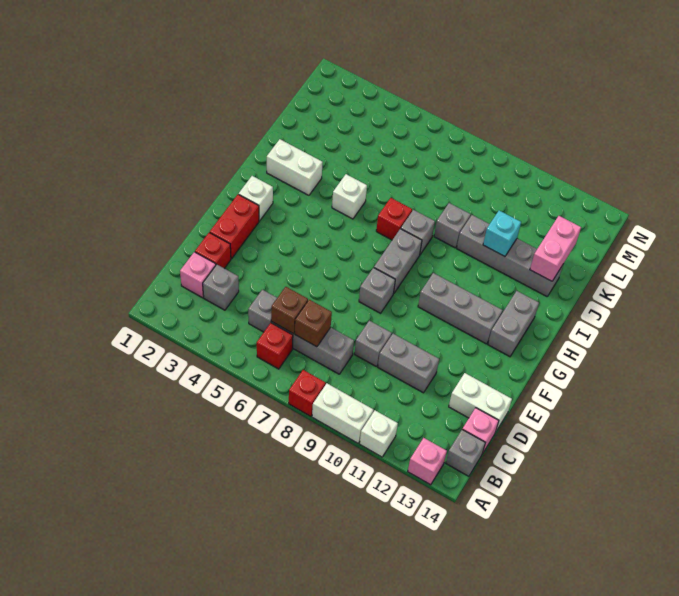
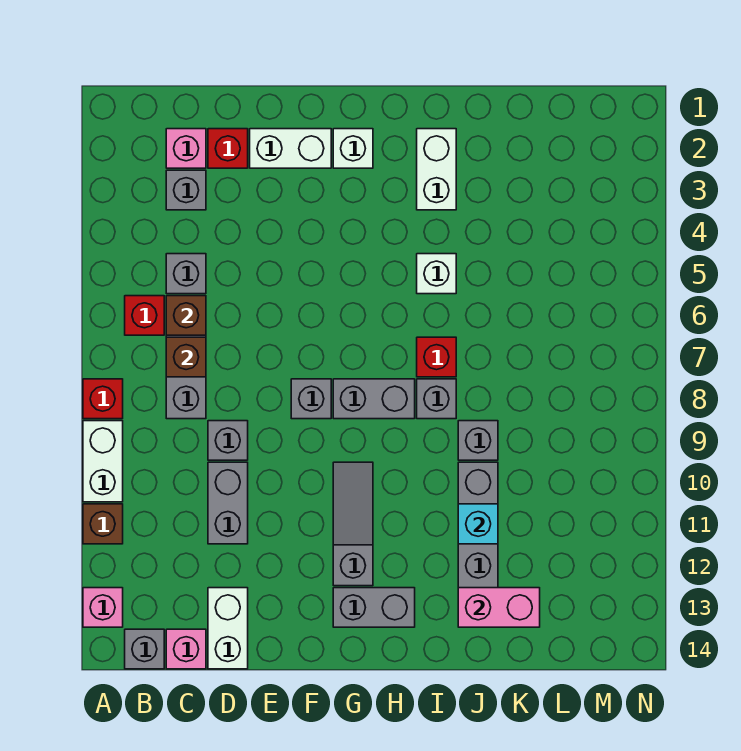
white 1x1 brick [360,411,398,457] -> brown 1x1 brick [83,504,123,544]
red 1x2 brick [210,194,259,259] -> white 1x2 brick [250,129,331,168]
grey 1x3 brick [418,273,503,344] -> grey 1x3 slope [333,462,373,586]

